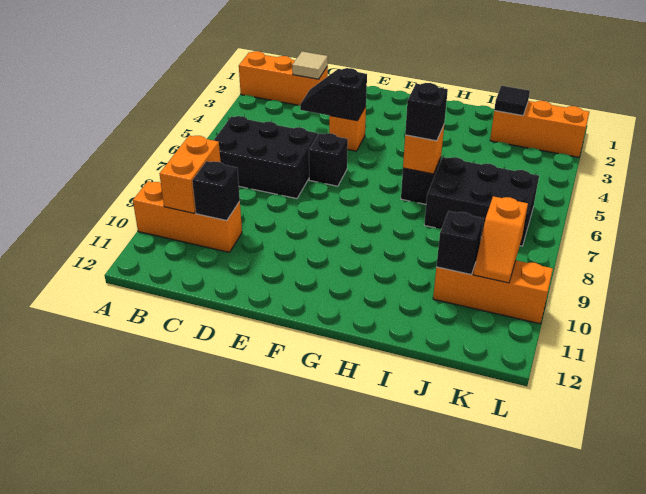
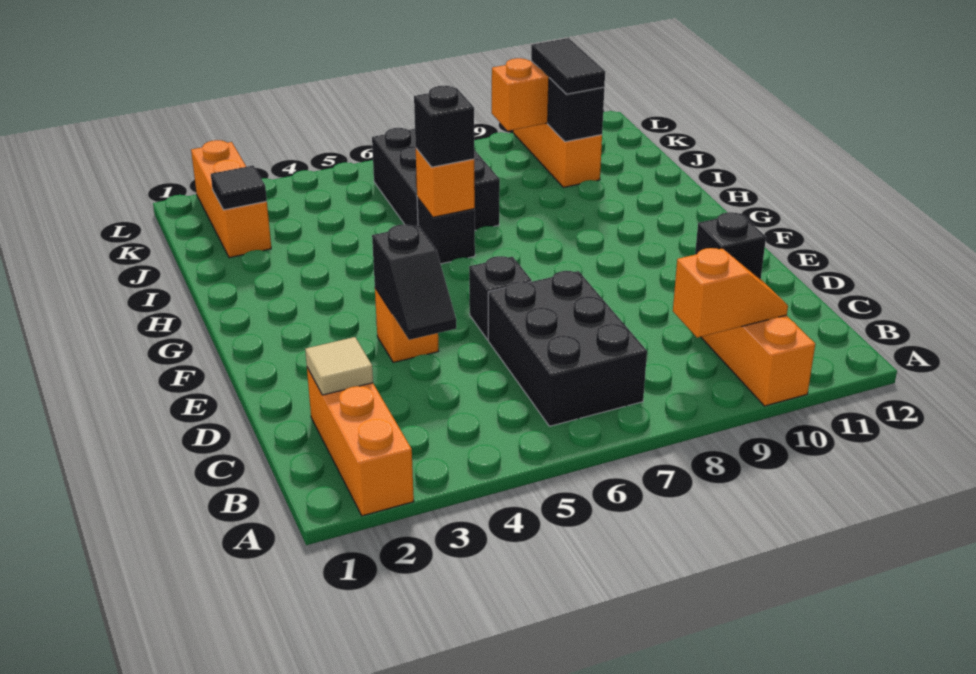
orange 1x2 brick [159,136,221,213] -> orange 1x2 slope [673,248,788,338]
none -> black 1x2 tile [531,38,605,94]

